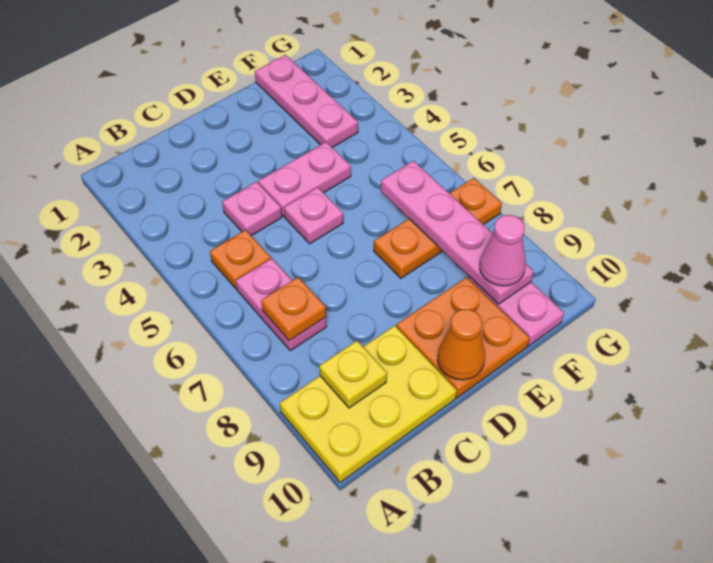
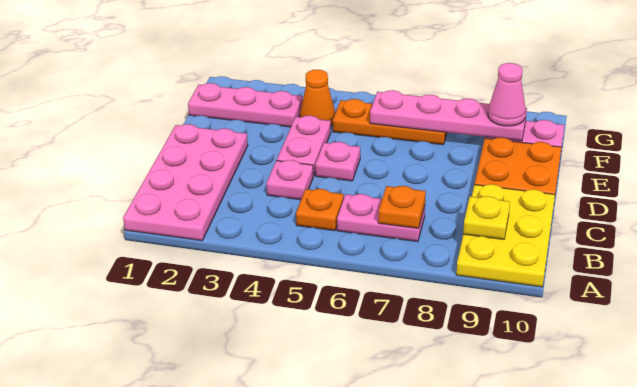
none -> pink 2x4 plate [123,124,248,241]
orange 1x1 cone [437,309,485,380] -> orange 1x1 cone moved to [300,70,335,126]
orange 1x3 plate [374,178,502,278] -> orange 1x3 plate turned to [333,99,447,145]

